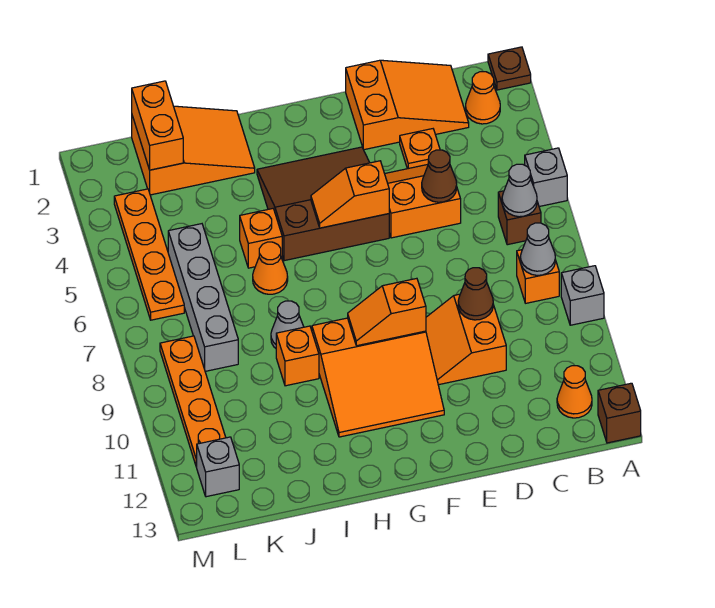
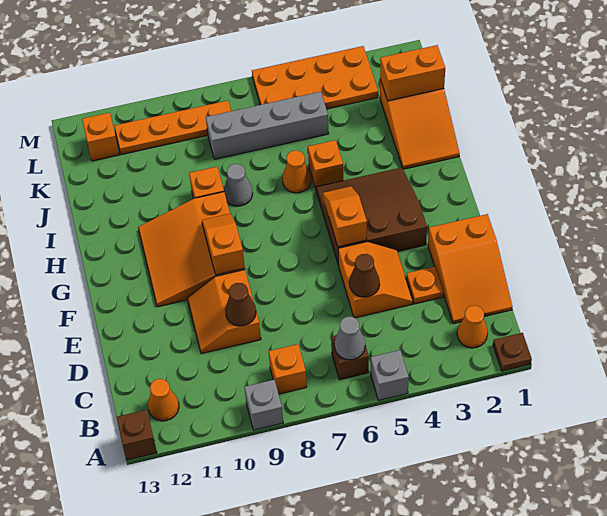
grey 1x1 cone [520,223,555,275] -> none
orange 2x2 slope [426,294,506,385] -> orange 2x2 slope turned to [188,270,261,354]
brown 3x3 slope [257,147,389,261] -> brown 3x3 slope turned to [316,168,427,265]
orange 1x4 plate [114,189,184,320] -> orange 2x4 plate [252,46,378,109]
grey 1x1 brick [196,437,239,497] -> orange 1x1 brick [82,113,119,161]

